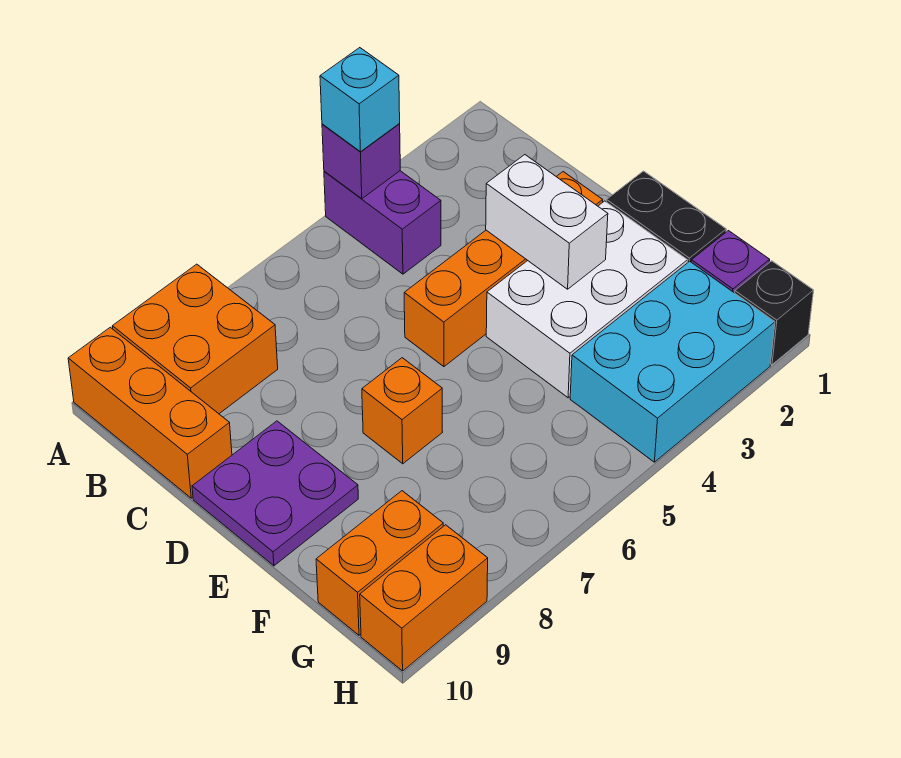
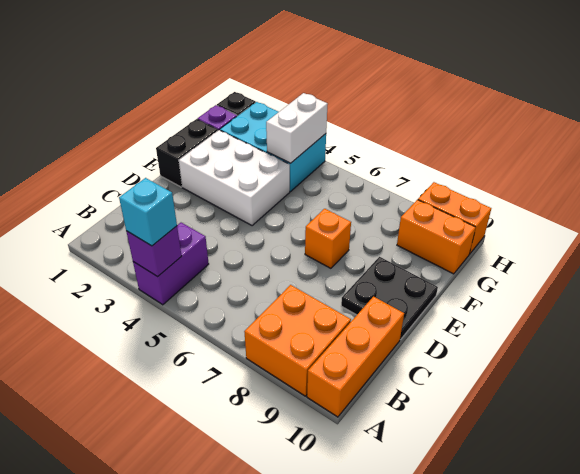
orange 1x4 brick [404,172,603,367] -> none
white 1x2 brick [486,155,608,289] -> white 1x2 brick moved to [266,93,328,163]
purple 2x2 plate [192,421,358,566] -> black 2x2 plate [341,257,438,340]

